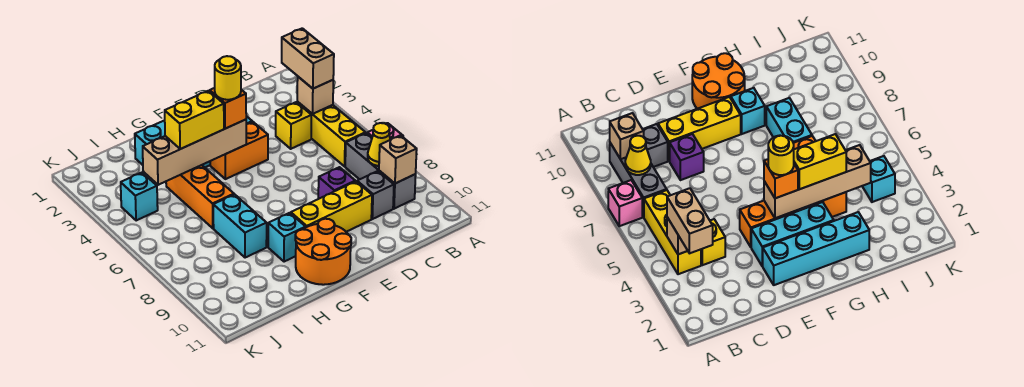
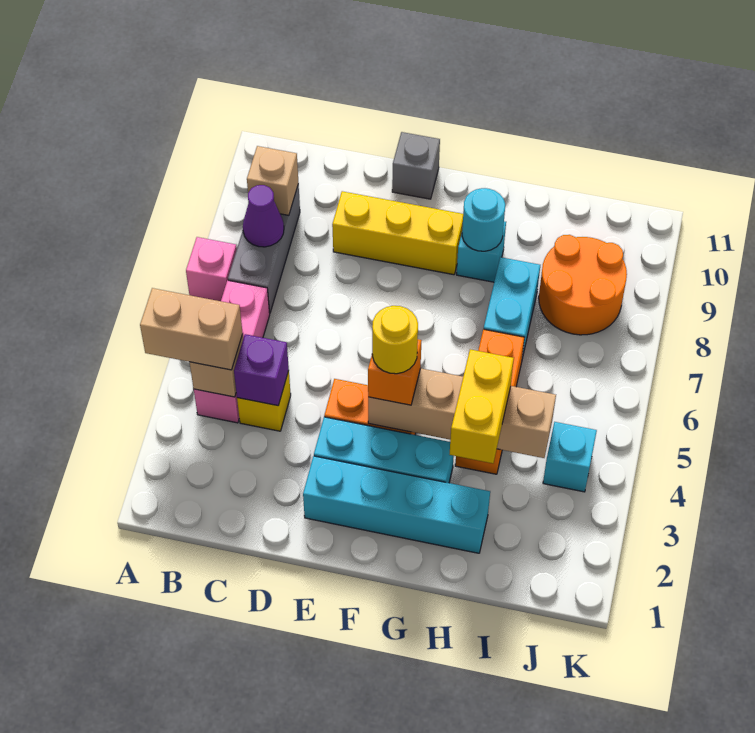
tan 1x2 brick [282,28,334,89] -> tan 1x2 brick turned to [140,288,243,370]
yellow 1x3 brick [297,102,366,166] -> pink 1x3 brick [194,280,270,423]
yellow 1x1 cone [368,123,390,166] -> purple 1x1 cone [243,185,284,247]
grey 1x1 brick [357,171,394,219] -> grey 1x1 brick moved to [392,132,440,199]
purple 1x1 brick [318,167,355,199] -> purple 1x1 brick moved to [234,334,289,406]
orange 2x2 round brick [295,219,351,285] -> orange 2x2 round brick moved to [539,235,627,335]
yellow 1x2 brick [165,91,224,149] -> yellow 1x2 brick turned to [450,349,514,463]
none -> cyan 1x1 round brick [462,188,505,251]

